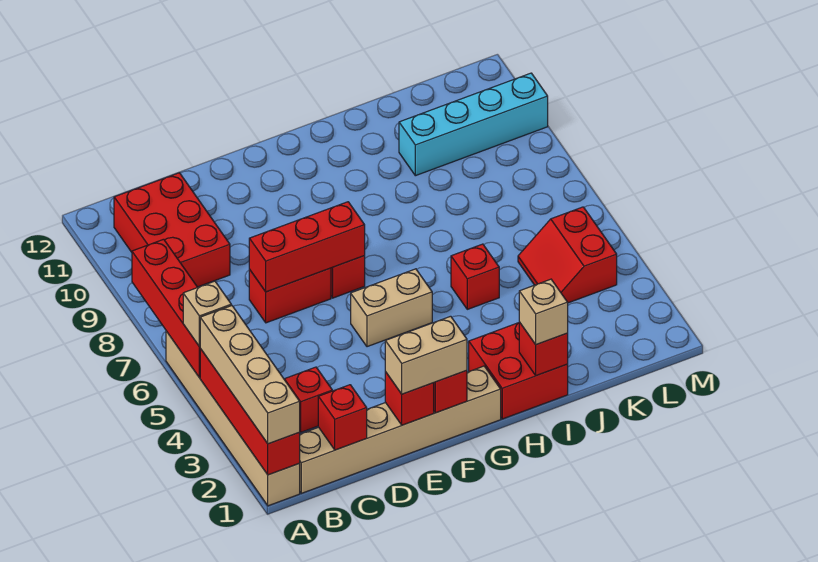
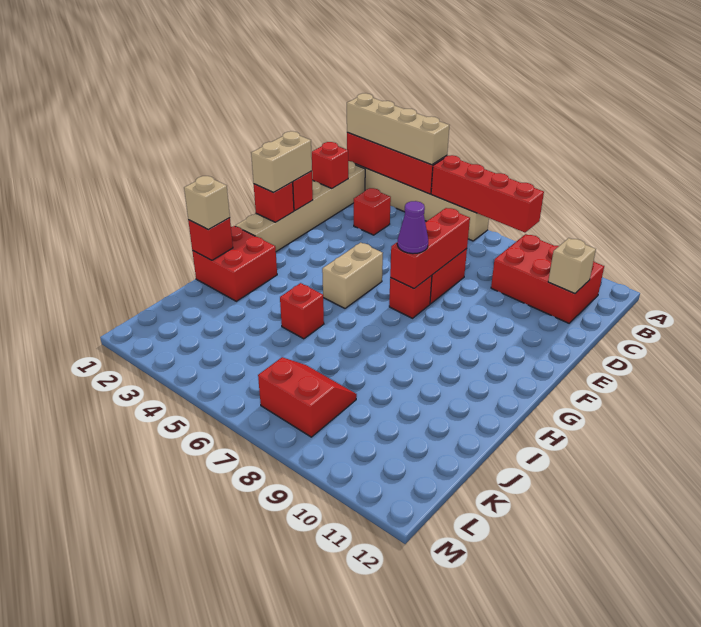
tan 1x1 brick [183,281,231,347] -> tan 1x1 brick moved to [548,238,596,294]
none -> purple 1x1 cone [397,201,428,254]
cyan 1x4 brick [399,73,548,176] -> none
red 2x2 slope [518,207,617,303] -> red 2x2 slope moved to [258,357,357,437]

